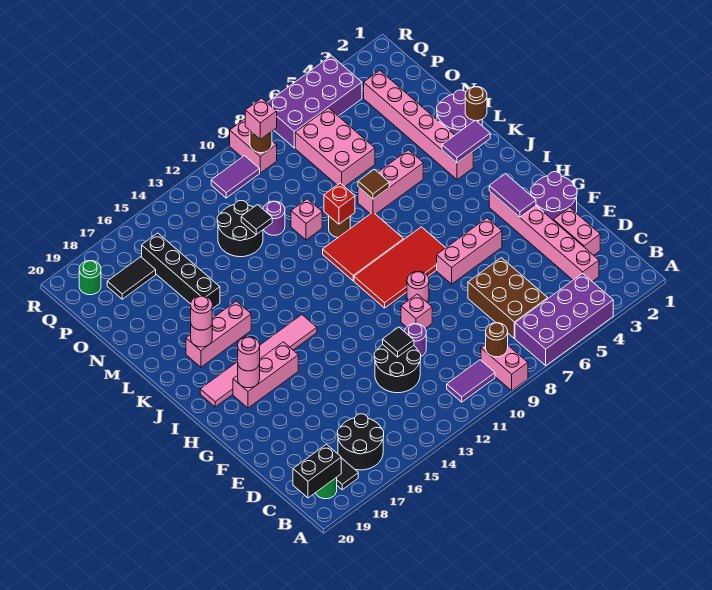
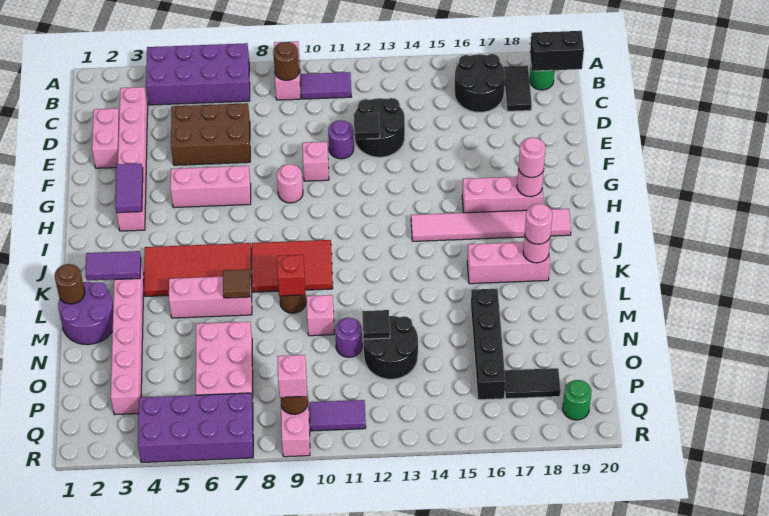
brown 2x3 brick [468,258,548,338] -> brown 2x3 brick turned to [171,103,250,165]
purple 2x2 round brick [531,172,577,220] -> none
red 2x4 tile [354,227,445,308] -> red 2x4 tile moved to [144,243,252,296]

